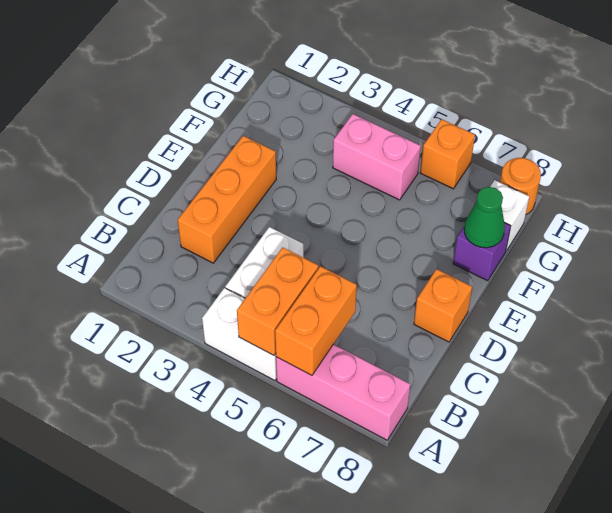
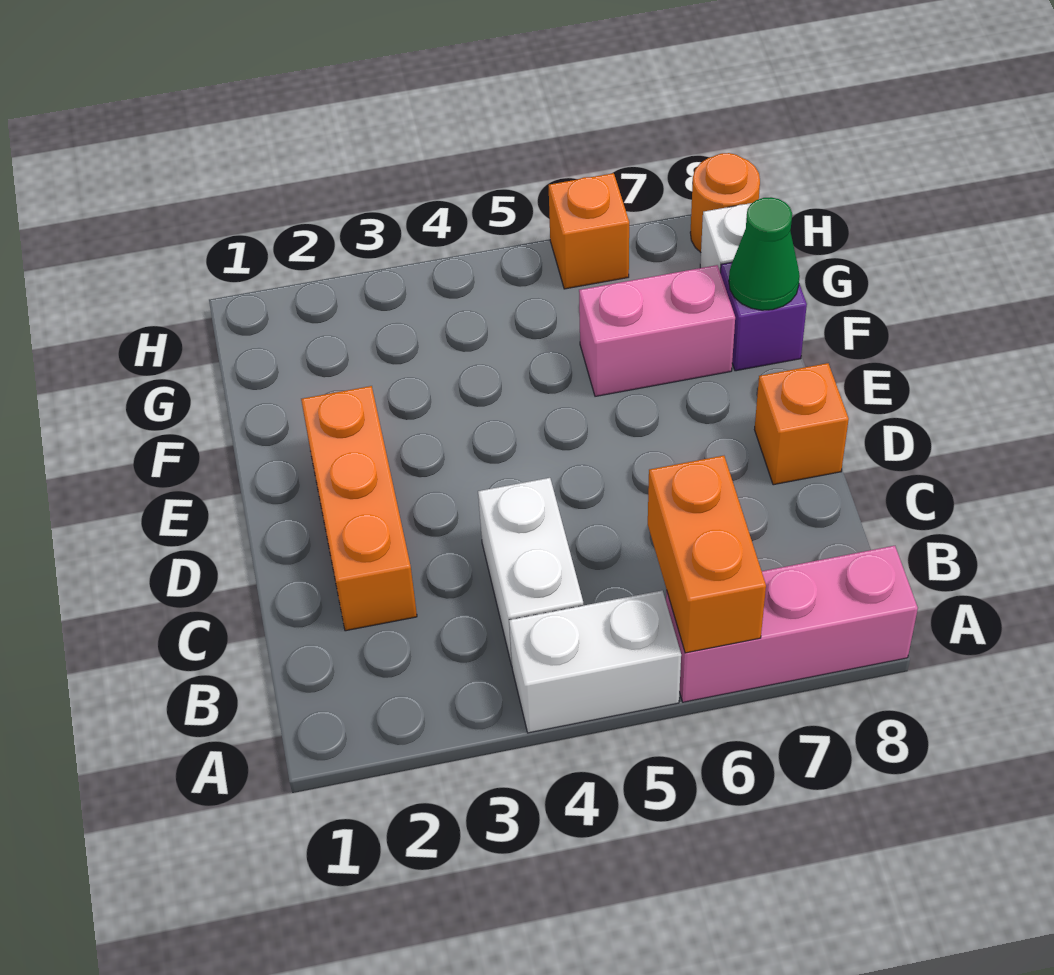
orange 1x2 brick [237,247,318,355] -> none
pink 1x2 brick [333,114,421,200] -> pink 1x2 brick moved to [579,265,735,396]

